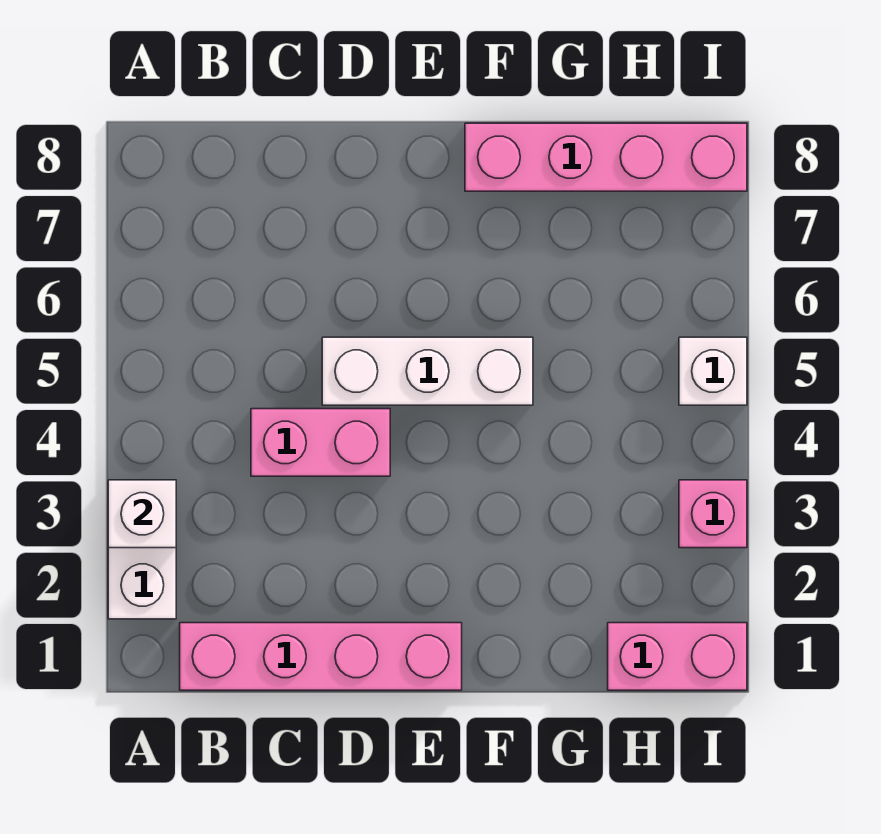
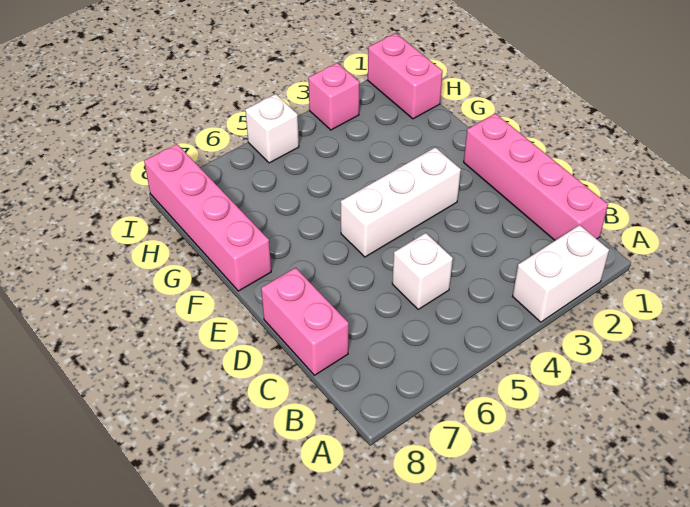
white 1x1 brick [108,480,176,548] -> white 1x1 brick moved to [392,233,453,309]
pink 1x2 brick [251,409,390,476] -> pink 1x2 brick moved to [261,268,349,375]
white 1x3 brick [322,337,533,405] -> white 1x3 brick turned to [341,147,461,257]

